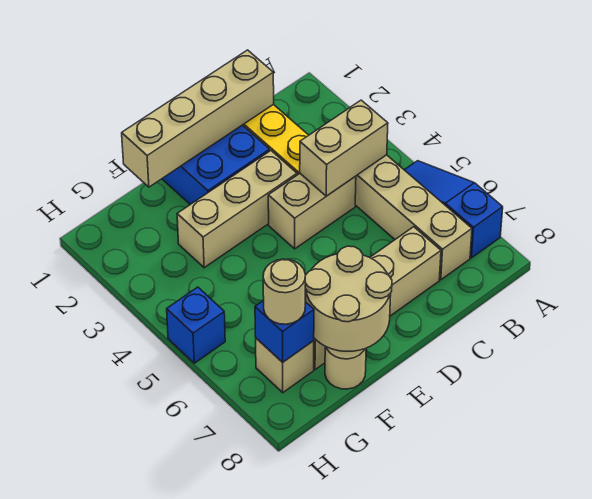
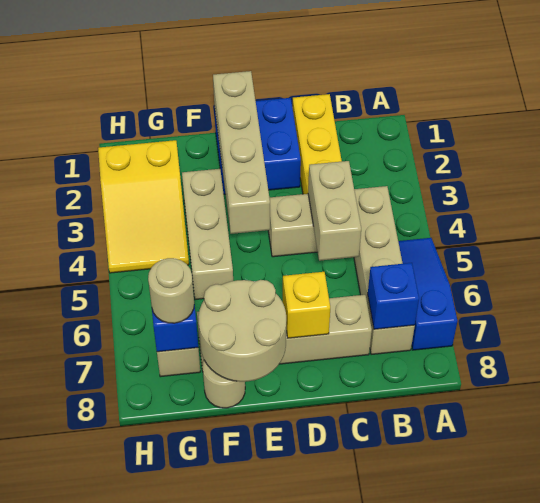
tan 1x2 brick [300,100,388,196] -> tan 1x2 brick turned to [308,161,361,261]
tan 1x4 brick [122,50,274,187] -> tan 1x4 brick turned to [213,71,270,234]
tan 1x3 brick [177,151,297,268] -> tan 1x3 brick turned to [182,169,233,300]
none -> yellow 1x1 brick [282,272,330,338]
none -> yellow 2x3 slope [98,140,189,273]
blue 1x1 brick [167,287,225,363] -> blue 1x1 brick moved to [368,263,419,329]

